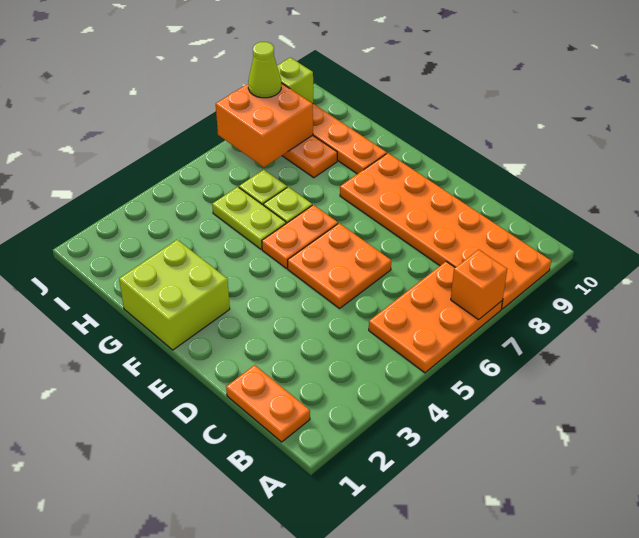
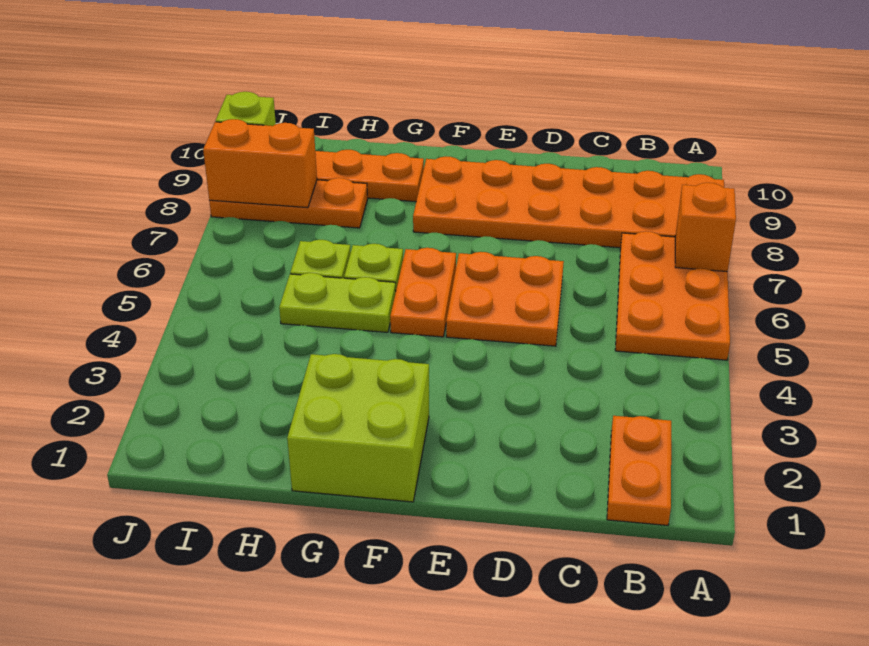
orange 1x2 plate [226,365,310,442] -> orange 1x2 plate turned to [607,416,671,525]
orange 2x2 brick [216,83,313,167] -> orange 1x2 brick [203,119,317,208]
lime 1x1 cone [248,42,281,98] -> none

